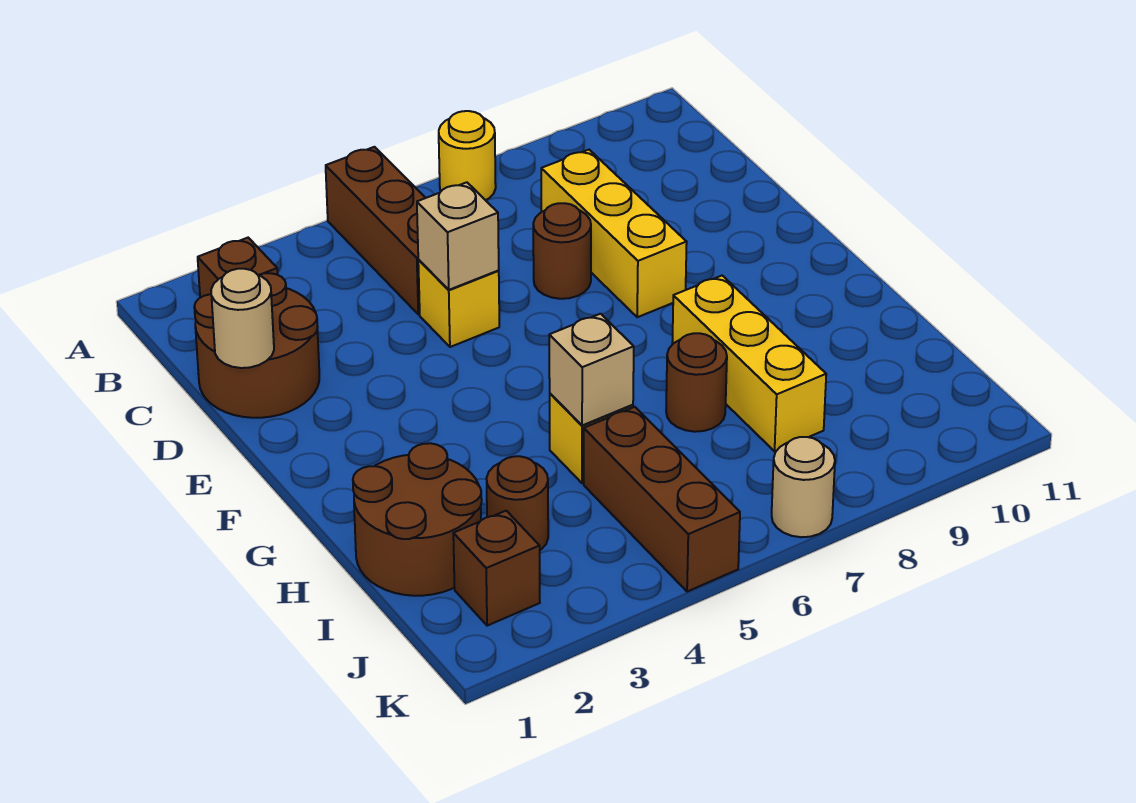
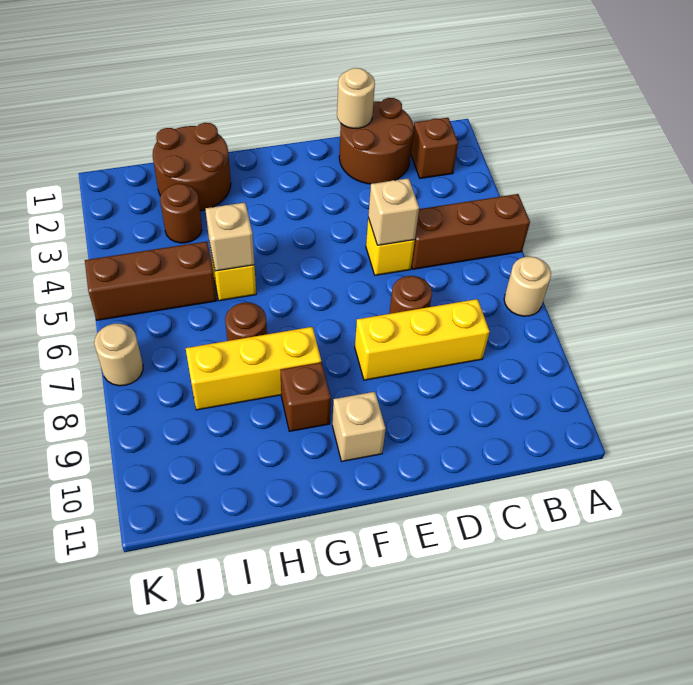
yellow 1x1 round brick [439,111,496,200] -> tan 1x1 round brick [504,257,551,316]
none -> tan 1x1 brick [332,392,386,461]
brown 1x1 brick [453,511,540,626] -> brown 1x1 brick moved to [281,362,331,431]

